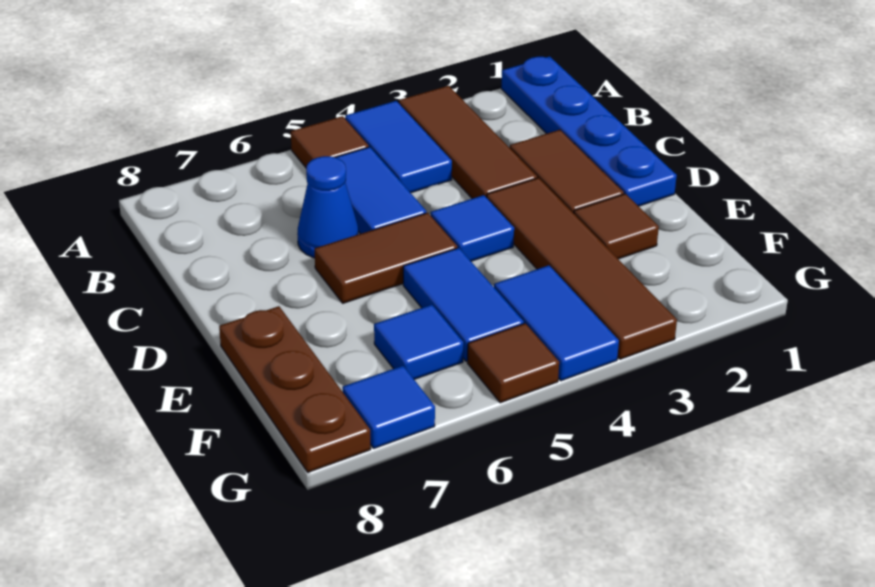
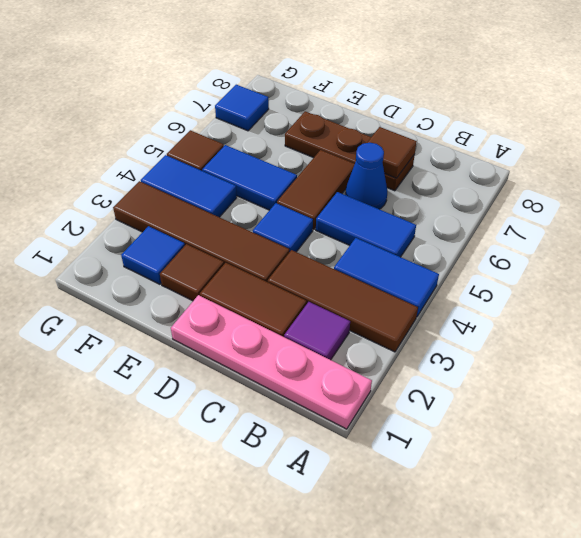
blue 1x4 plate [501,56,677,206] -> pink 1x4 plate [171,295,372,429]
brown 1x1 tile [291,116,369,167] -> brown 1x1 tile moved to [367,127,417,178]
none -> purple 1x1 tile [284,302,350,360]
brown 1x3 plate [219,306,371,472] -> brown 1x3 plate moved to [285,111,415,191]
blue 1x1 tile [374,305,463,379] -> blue 1x1 tile moved to [121,226,185,284]

